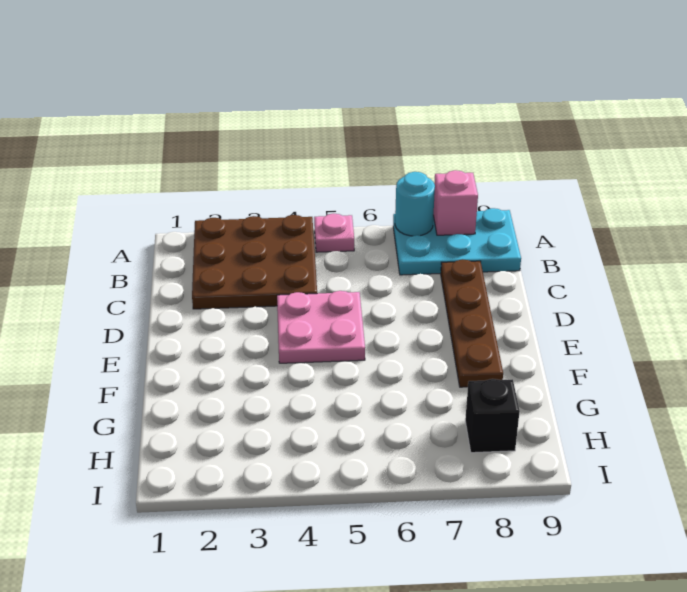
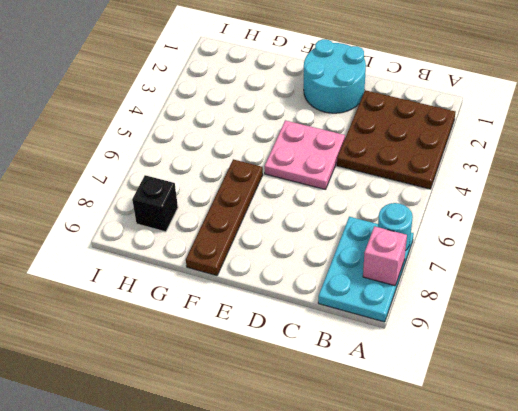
pink 1x1 plate [314,214,354,252] -> none
brown 1x4 plate [441,259,503,387] -> brown 1x4 plate turned to [186,159,263,276]
none -> cyan 2x2 round brick [304,39,366,113]

